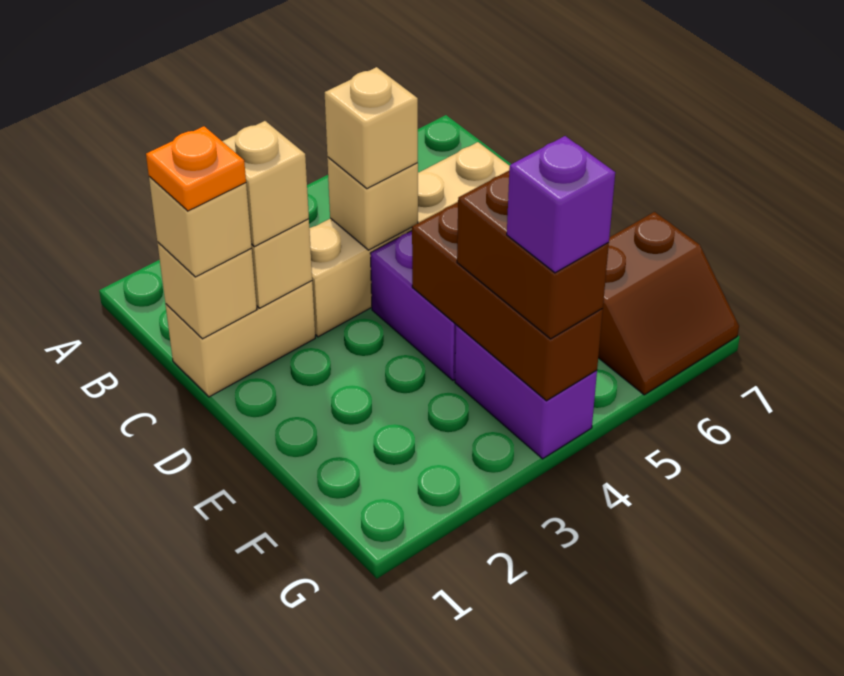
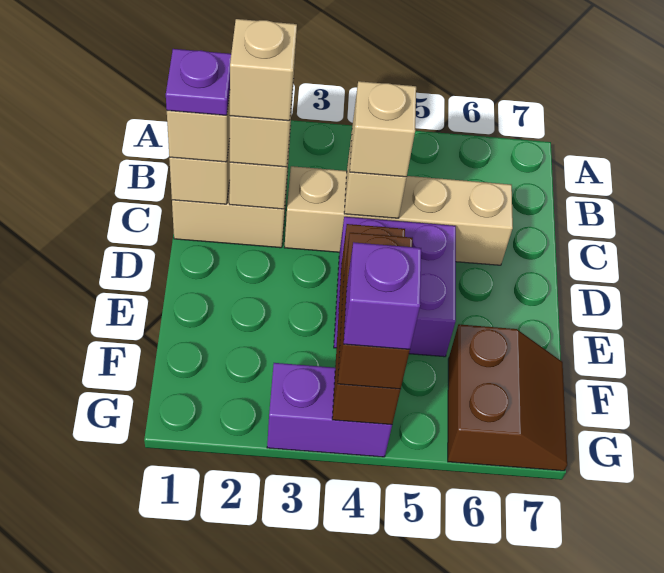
orange 1x1 plate [146,126,246,211] -> purple 1x1 plate [166,49,231,115]
none -> tan 1x1 brick [229,19,297,121]
purple 1x2 brick [455,325,597,459] -> purple 1x2 brick turned to [267,363,392,457]
brown 2x2 slope [598,212,739,395] -> brown 2x2 slope turned to [448,324,567,471]

